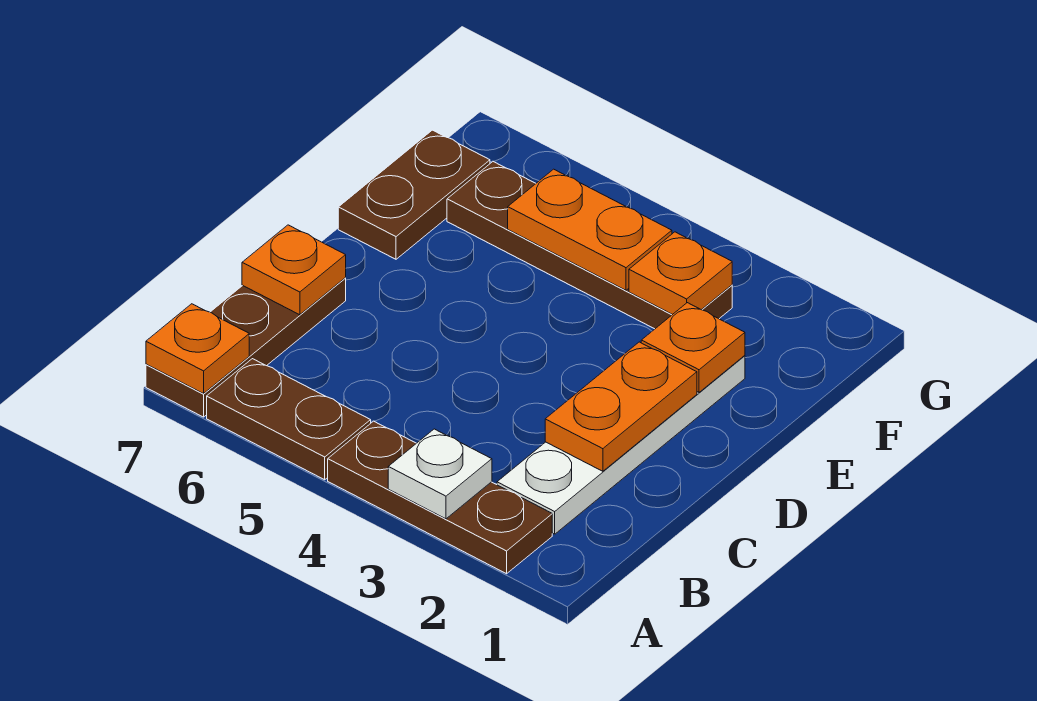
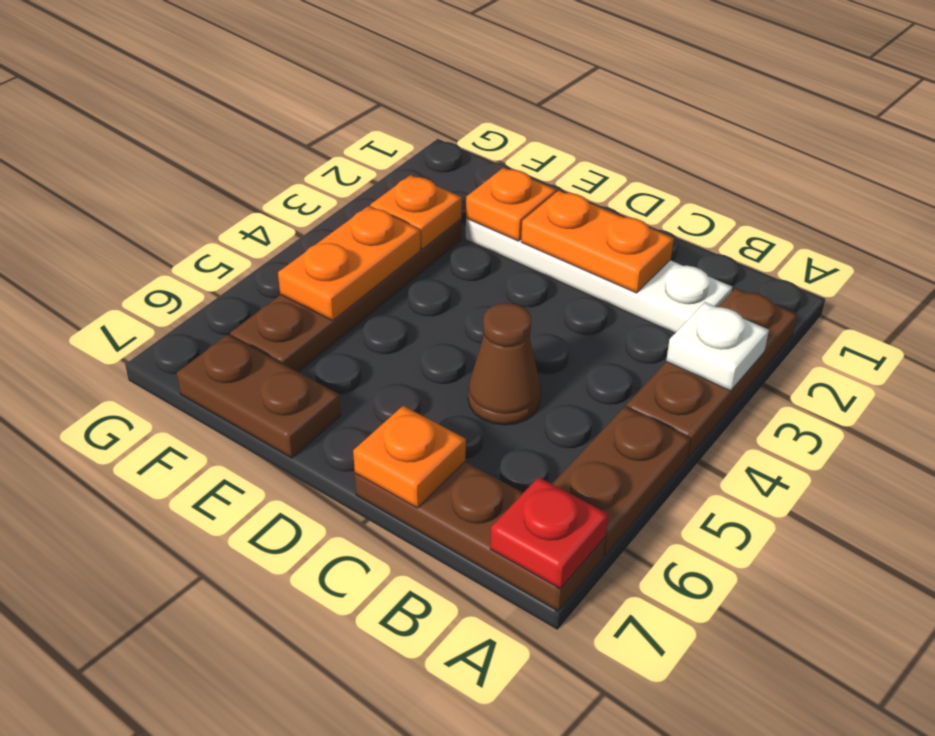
orange 1x1 plate [146,304,249,394] -> red 1x1 plate [490,477,608,589]
none -> brown 1x1 cone [468,303,541,425]

